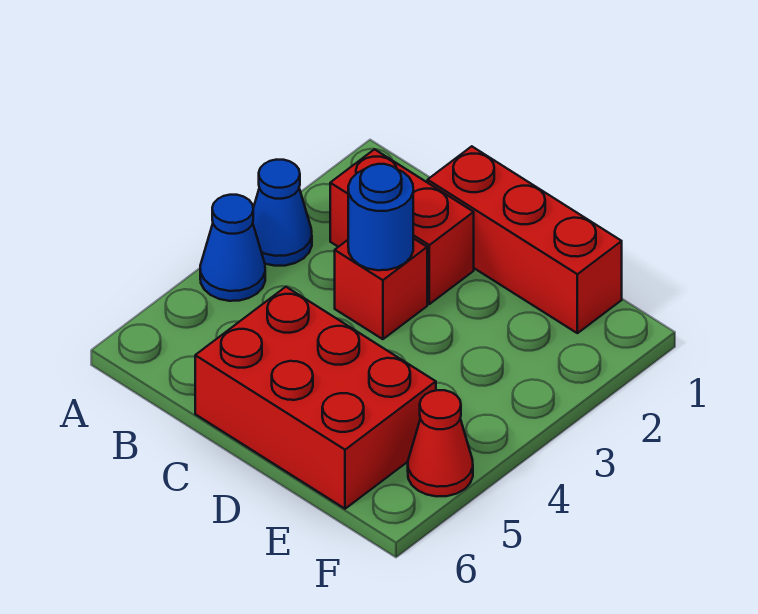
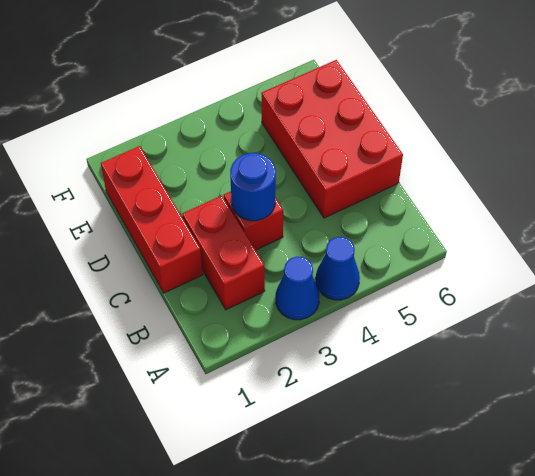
red 1x1 cone [408,390,473,496] -> none

